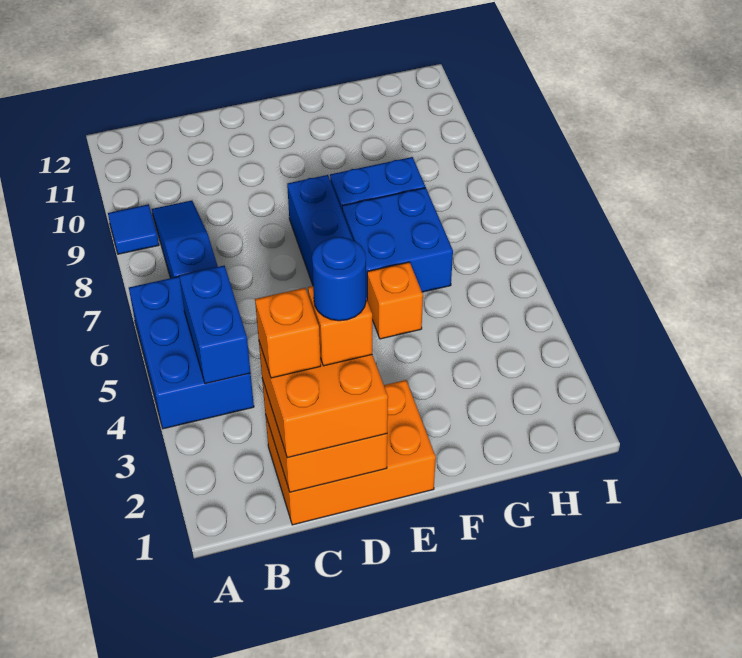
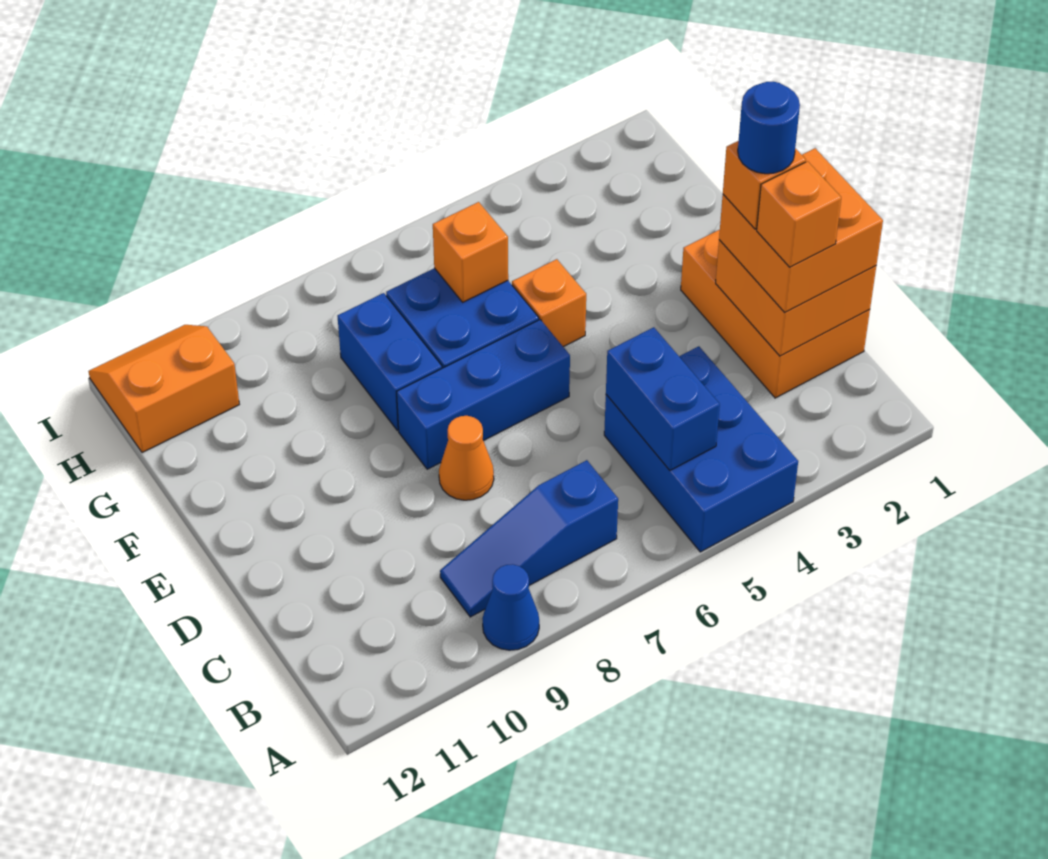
blue 2x3 brick [129,277,254,429] -> blue 2x3 brick turned to [604,346,798,552]
blue 1x1 tile [108,204,159,254] -> blue 1x1 cone [482,564,539,650]
blue 1x2 brick [179,266,251,384] -> blue 1x2 brick turned to [606,327,720,470]
none -> orange 1x1 cone [439,416,494,500]
none -> orange 1x1 brick [433,202,508,302]
none -> orange 2x2 slope [88,325,239,453]

